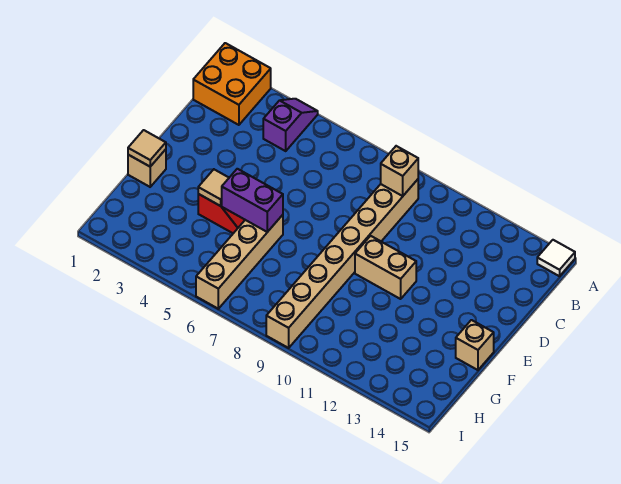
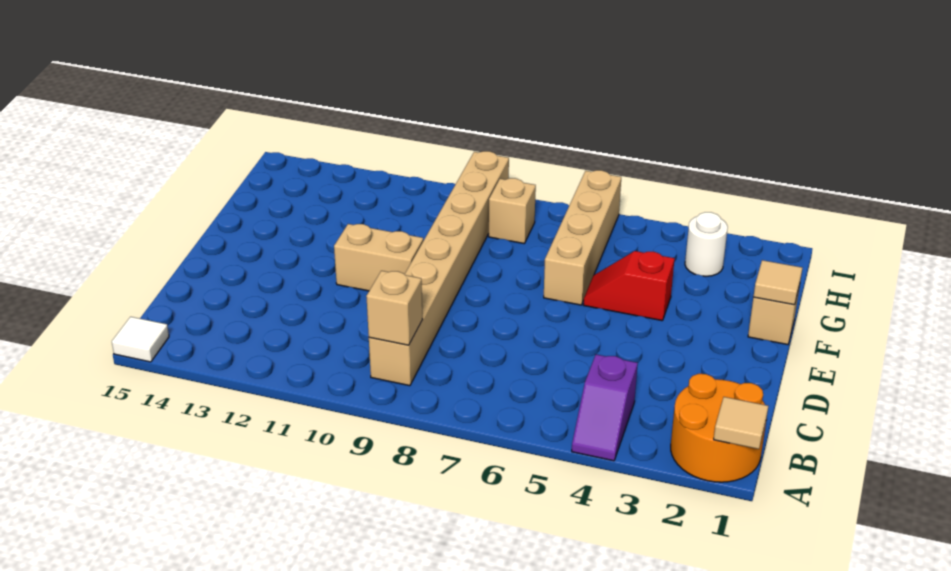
orange 2x2 brick [193,43,271,125] -> orange 2x2 round brick [671,374,766,482]
tan 1x1 tile [198,169,229,206] -> tan 1x1 tile moved to [714,397,768,449]
purple 1x2 brick [222,169,283,232] -> none
tan 1x1 brick [456,320,494,370] -> tan 1x1 brick moved to [489,178,536,243]
none -> white 1x1 round brick [685,212,728,276]

